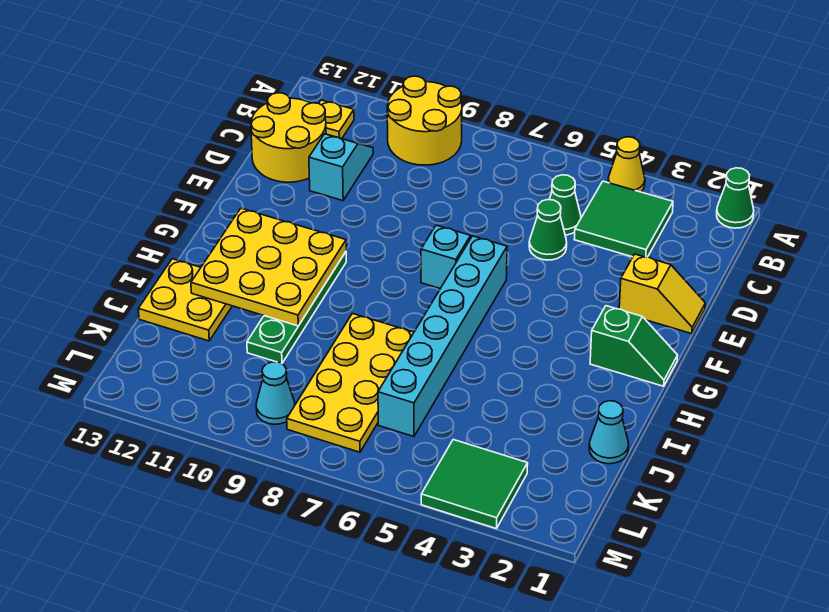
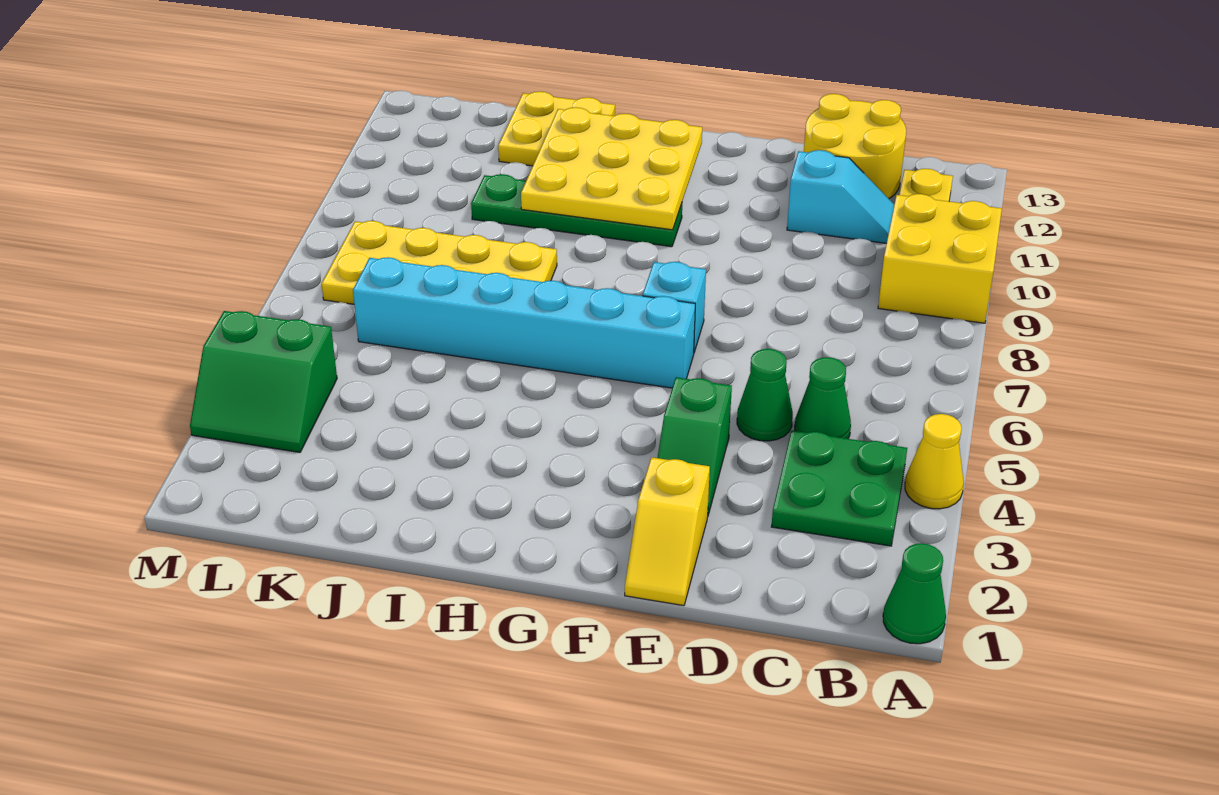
yellow 2x2 round brick [387,76,462,165] -> yellow 2x2 brick [878,194,1002,323]
green 2x2 tile [574,181,673,257] -> green 2x2 plate [771,430,907,546]
green 1x2 slope [590,306,678,386] -> green 1x2 slope moved to [657,377,732,515]
cyan 1x1 cone [589,401,629,464] -> none
green 2x2 tile [421,440,528,529] -> green 2x2 slope [190,311,337,452]
cyan 1x1 cone [256,362,295,424] -> none

